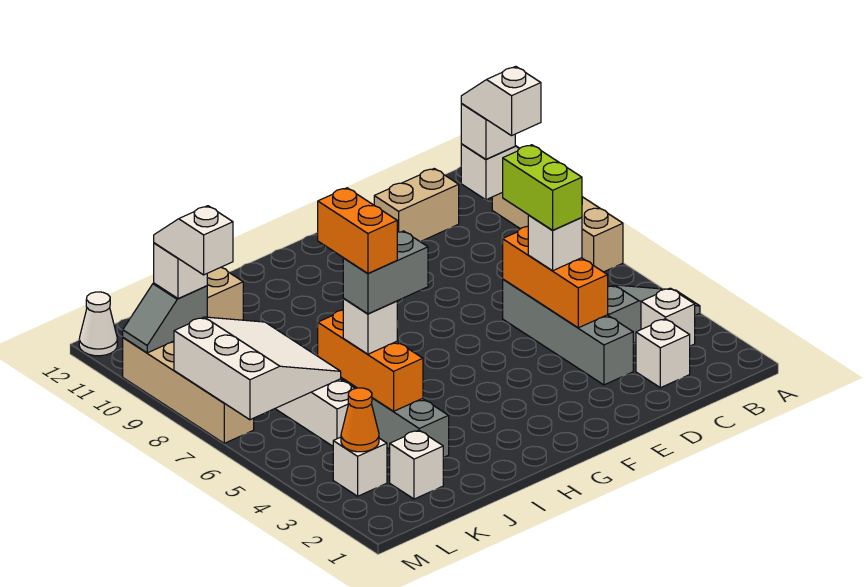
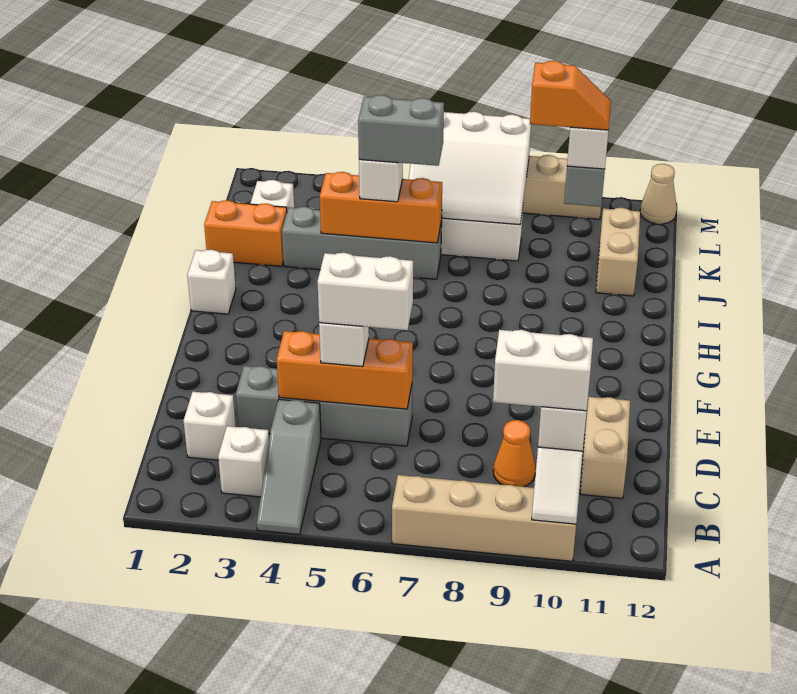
white 1x2 slope [461,66,541,136] -> white 1x2 brick [493,330,593,411]
lime 1x2 brick [503,145,582,230] -> white 1x2 brick [317,253,413,330]
grey 1x2 brick [343,231,428,314] -> grey 1x2 brick turned to [358,95,444,166]
orange 1x2 brick [318,188,397,273] -> orange 1x2 brick moved to [204,200,287,266]
white 1x1 brick [333,437,387,496] -> white 1x1 brick moved to [187,250,236,314]
orange 1x1 cone [341,388,379,452] -> orange 1x1 cone moved to [493,420,536,487]
white 1x2 slope [154,206,233,275] -> orange 1x2 slope [530,61,611,130]
white 1x1 cone [79,292,117,356] -> tan 1x1 cone [640,164,677,224]

